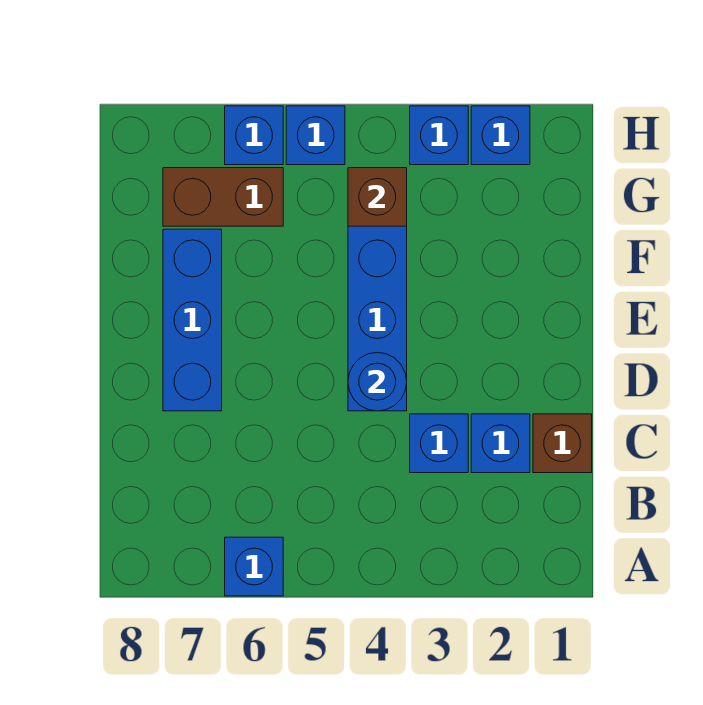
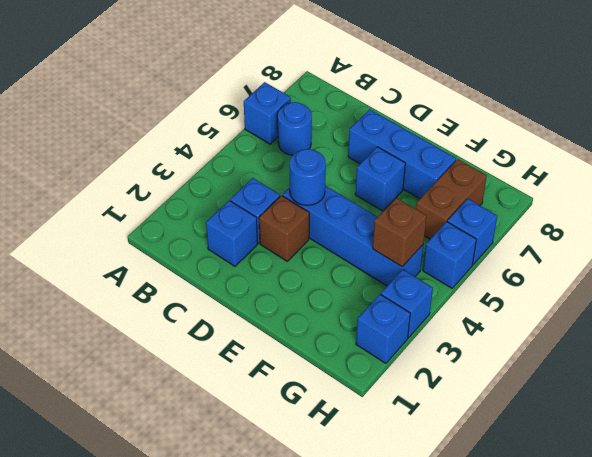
none -> blue 1x1 round brick [278,102,312,155]
brown 1x1 brick [533,414,592,473] -> brown 1x1 brick moved to [259,196,309,261]
none -> blue 1x1 brick [355,147,405,211]

